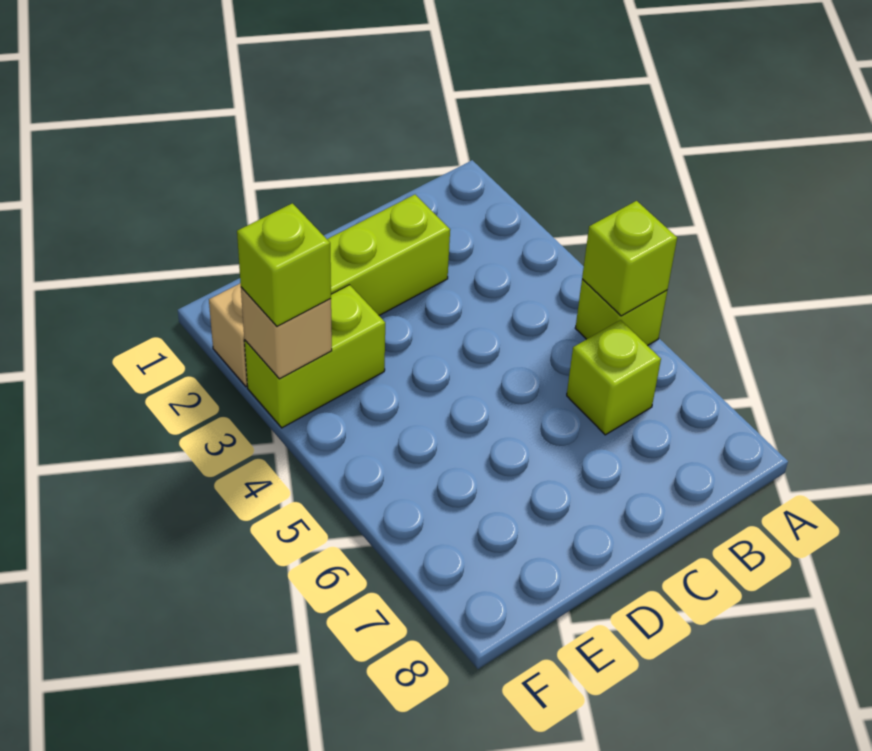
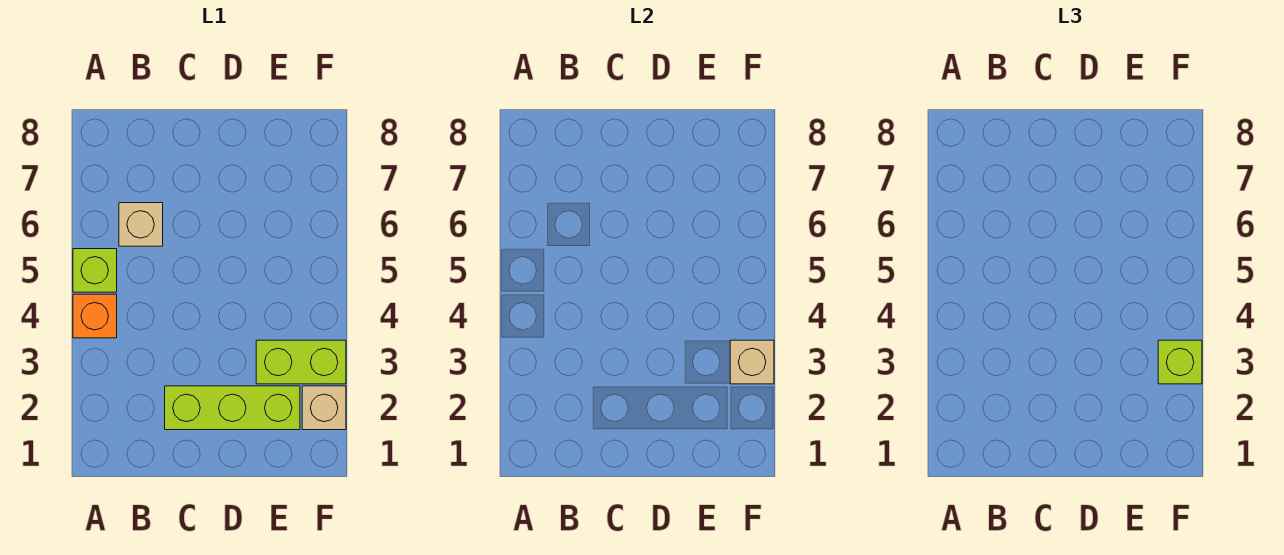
none -> orange 1x1 brick [73,294,117,338]
lime 1x1 brick [582,201,677,316] -> none
lime 1x1 brick [567,320,661,435] -> tan 1x1 brick [119,203,163,246]

